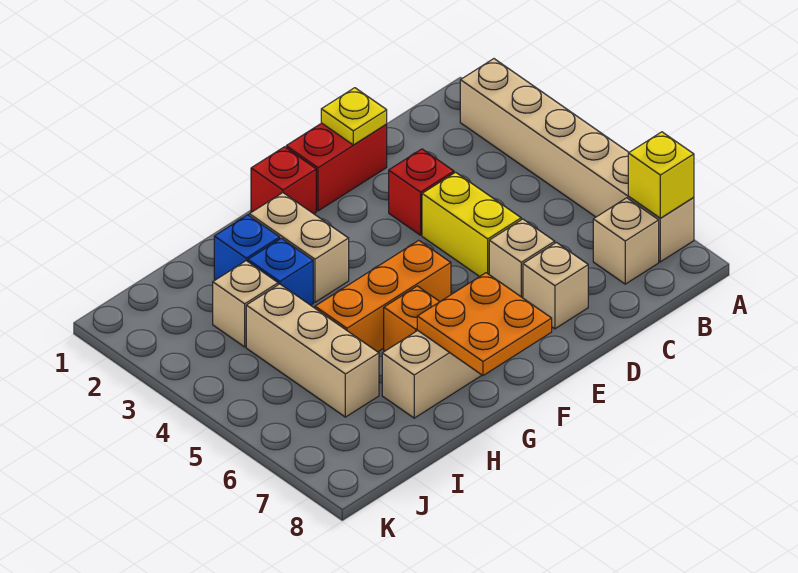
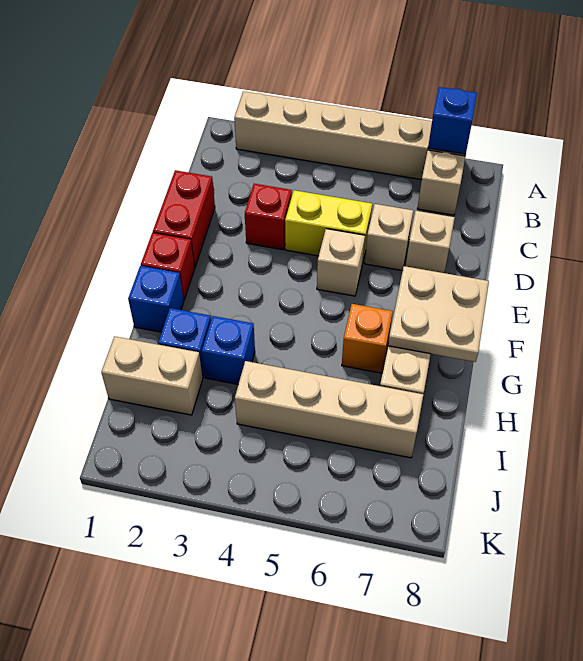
yellow 1x1 brick [628,132,694,218] -> blue 1x1 brick [428,87,477,155]
yellow 1x1 plate [321,88,387,145] -> none
orange 1x3 brick [315,240,451,352] -> none
orange 2x2 plate [417,273,552,375] -> tan 2x2 plate [388,266,489,362]
none -> blue 1x1 brick [128,266,184,332]
tan 1x2 brick [249,193,349,302] -> tan 1x2 brick moved to [101,336,203,415]
tan 1x1 brick [213,261,278,347] -> tan 1x1 brick moved to [317,229,365,296]
tan 1x3 brick [246,284,379,417] -> tan 1x4 brick [235,361,423,458]

